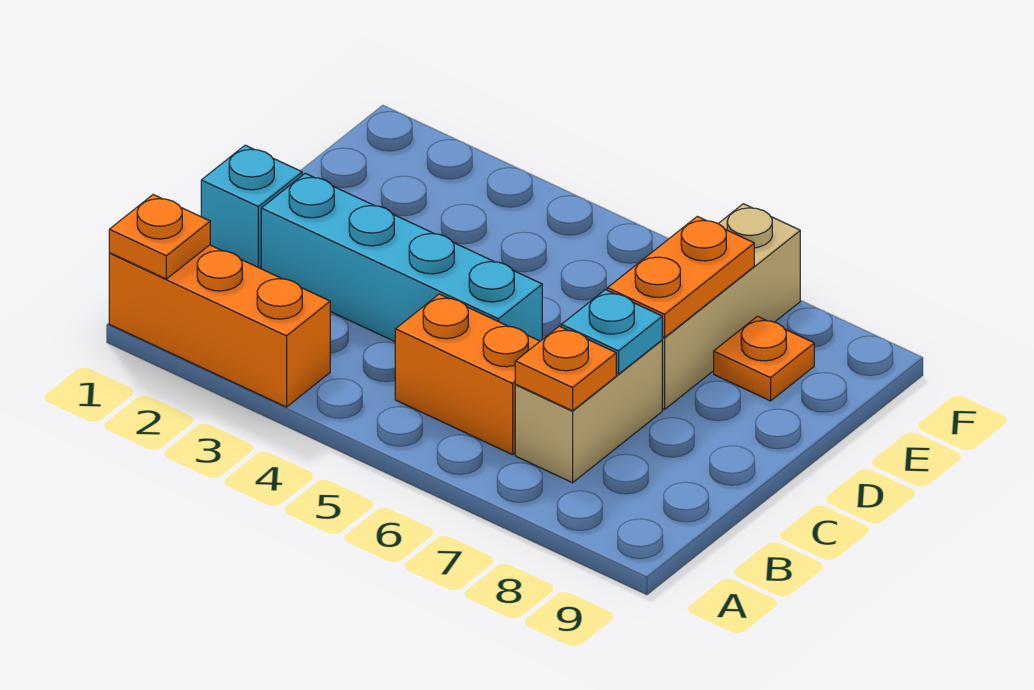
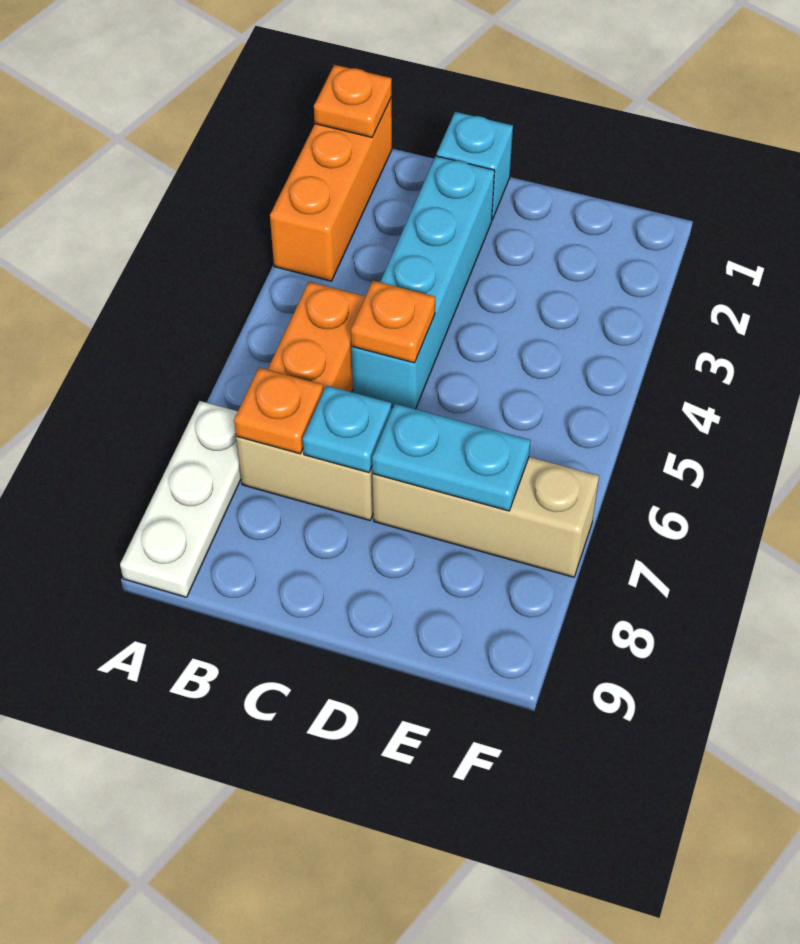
none -> white 1x3 plate [120,401,241,597]
orange 1x2 plate [607,216,754,337] -> cyan 1x2 plate [372,404,531,511]
orange 1x1 plate [714,316,814,401] -> orange 1x1 plate moved to [351,281,435,363]

